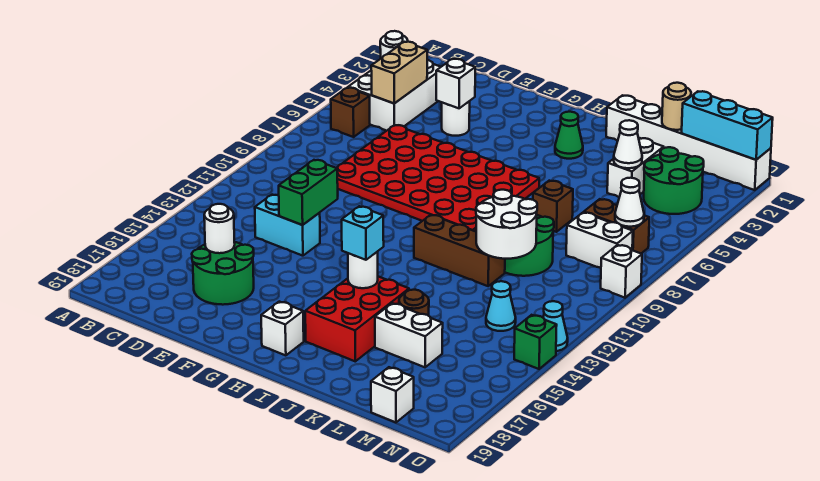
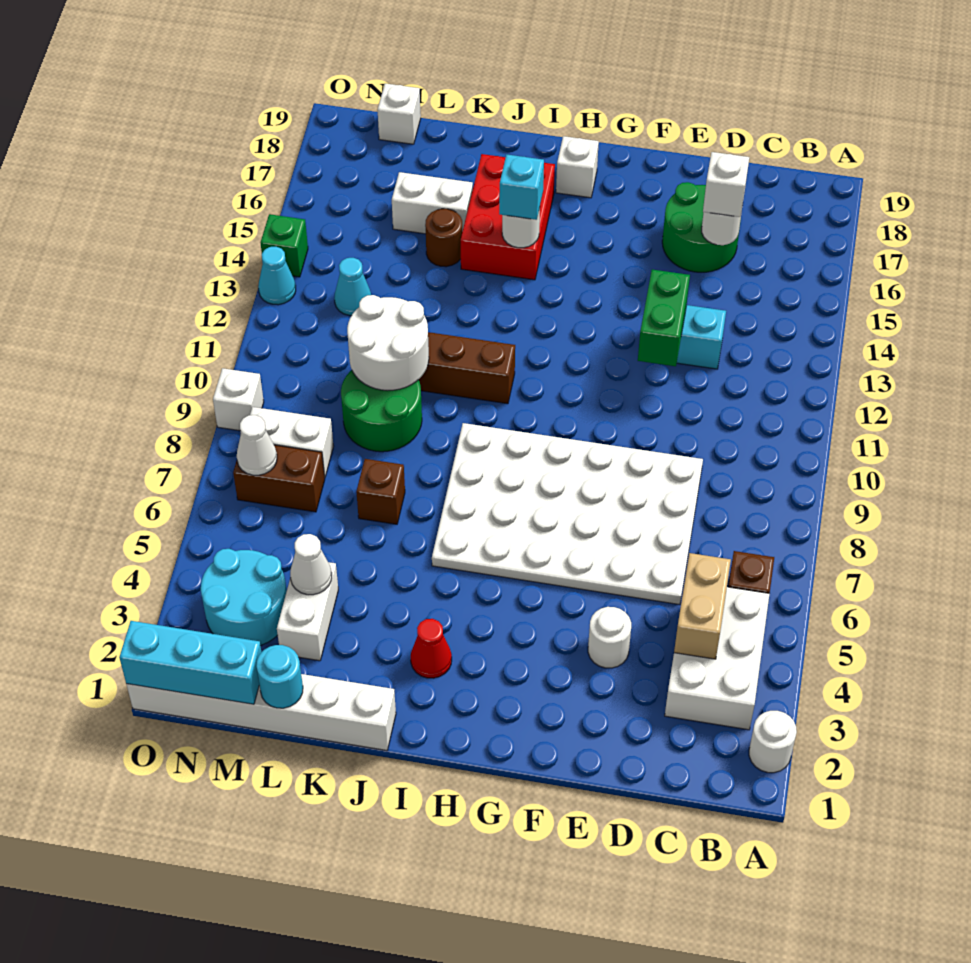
red 4x6 plate [337,125,539,232] -> white 4x6 plate [432,423,703,605]
white 1x1 brick [436,59,475,108] -> white 1x1 brick moved to [703,152,749,217]
green 1x1 cone [555,112,583,159] -> red 1x1 cone [411,619,452,678]
tan 1x1 round brick [662,83,691,130] -> cyan 1x1 round brick [256,645,303,708]
green 2x2 round brick [644,147,704,214] -> cyan 2x2 round brick [201,549,287,645]

